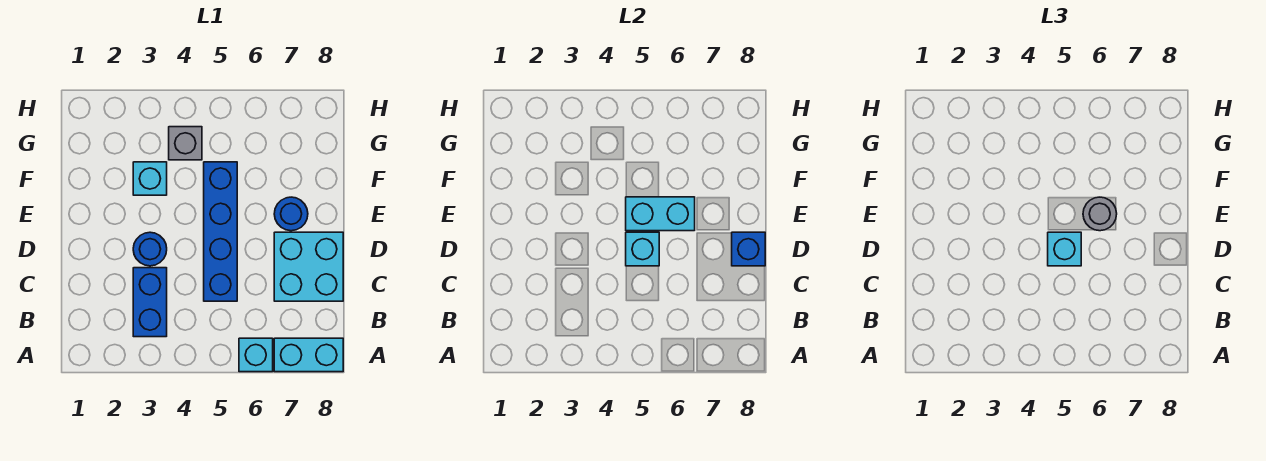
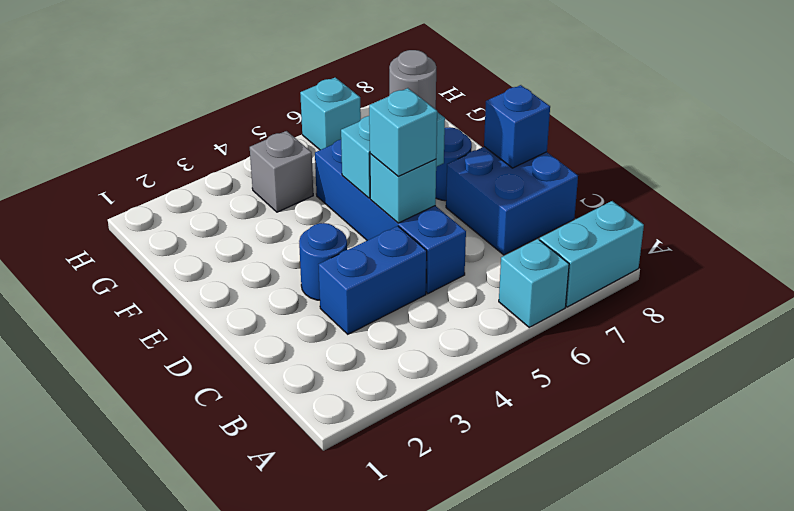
blue 1x2 brick [133,268,167,337] -> blue 1x2 brick turned to [318,226,427,334]
cyan 2x2 brick [274,232,343,301] -> blue 2x2 brick [446,147,578,255]
cyan 1x1 brick [133,162,167,195] -> cyan 1x1 brick moved to [300,77,361,150]

